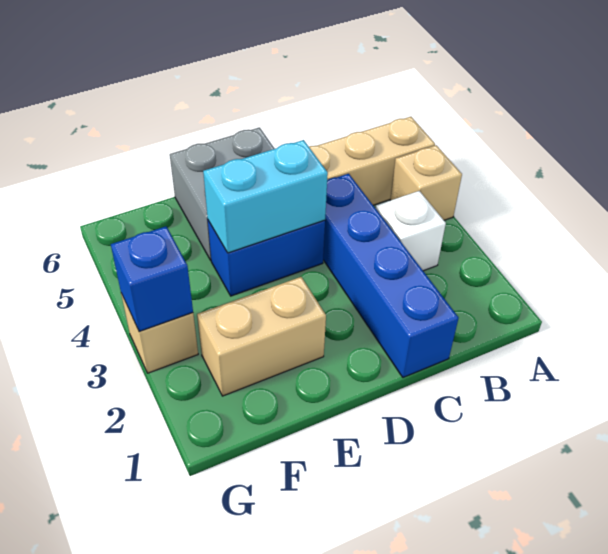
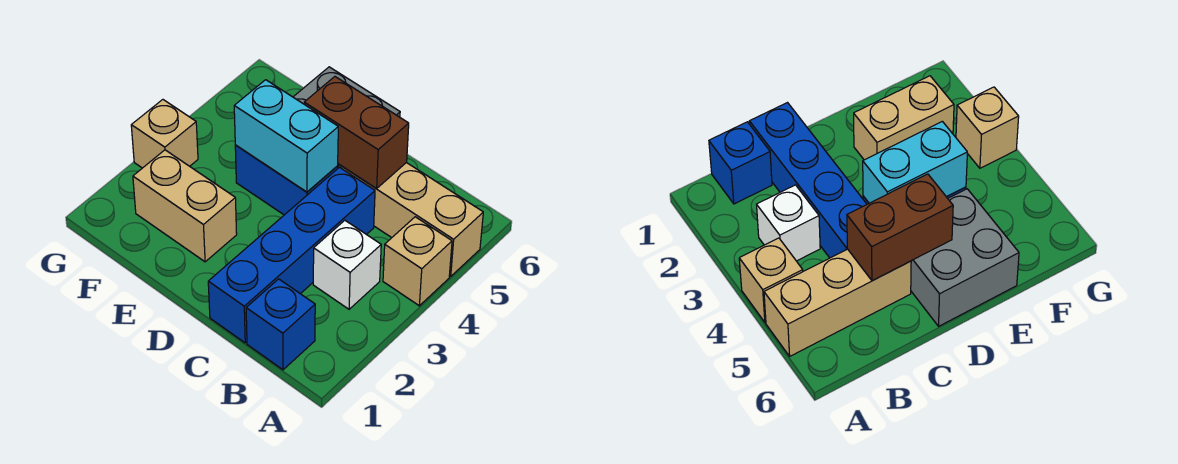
none -> brown 1x2 brick [304,77,409,188]
blue 1x1 brick [111,226,193,332] -> blue 1x1 brick moved to [246,279,315,370]

